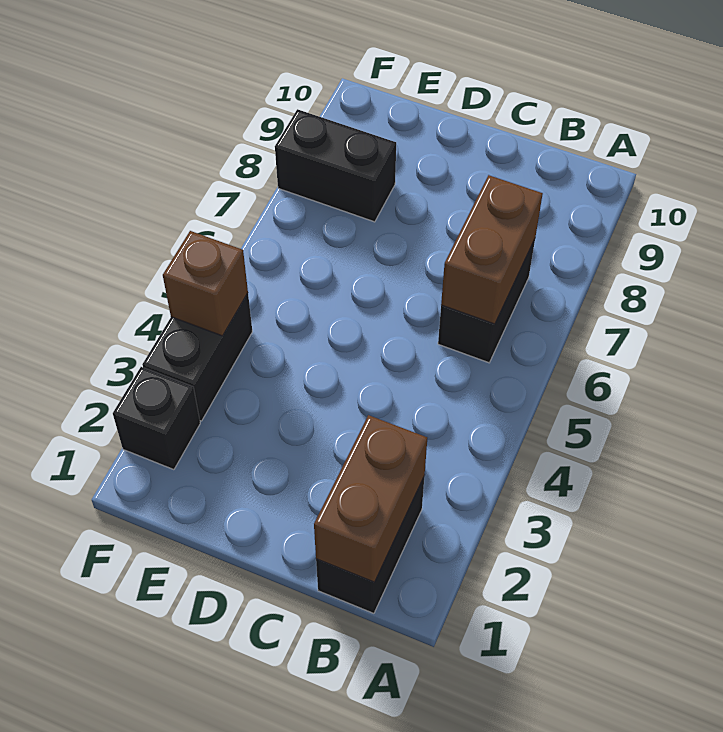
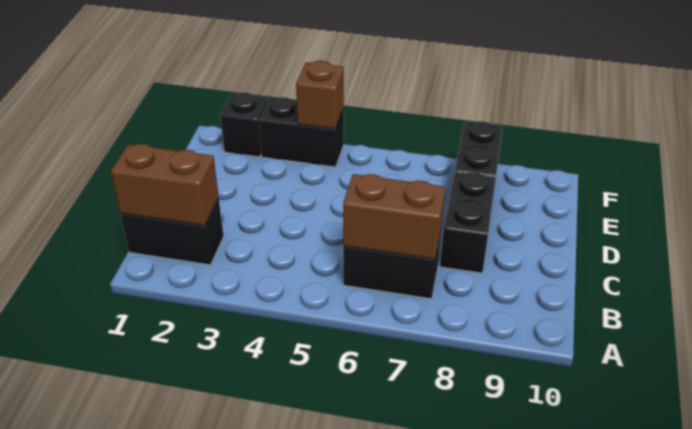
none -> black 1x2 brick [440,172,496,273]

